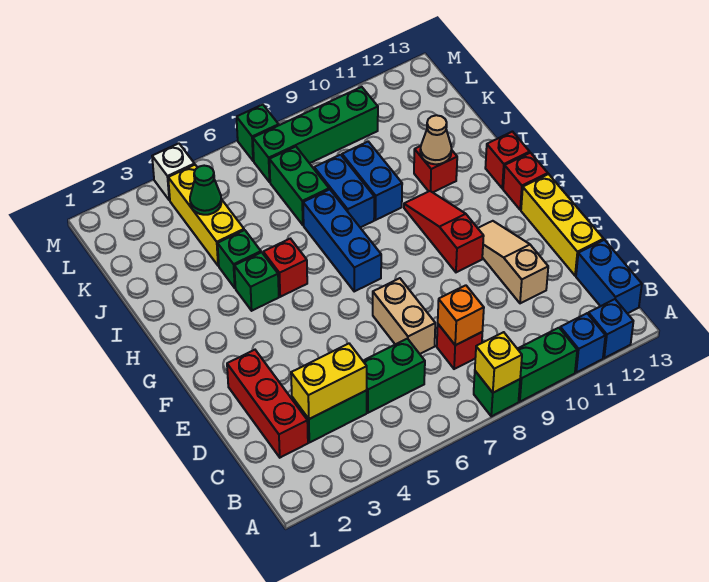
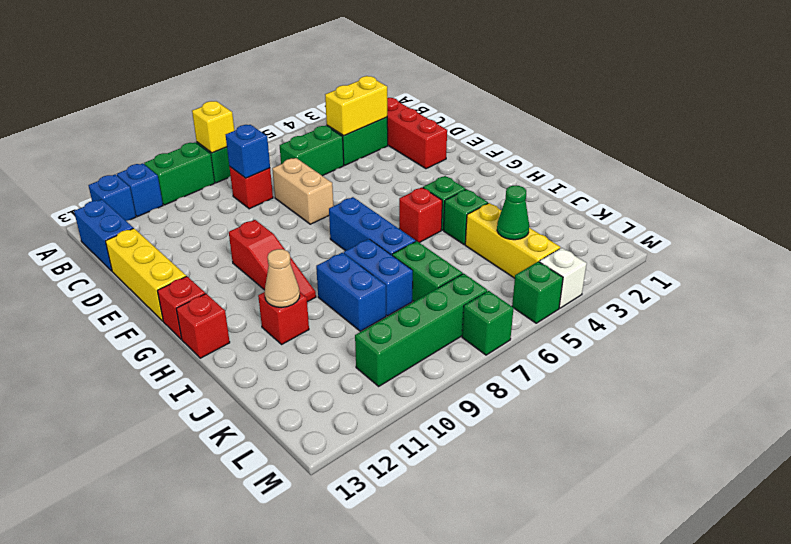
orange 1x1 brick [438,285,484,345] -> blue 1x1 brick [226,125,270,178]
tan 1x3 slope [478,221,548,303] -> none
none -> green 1x1 brick [512,262,563,323]

